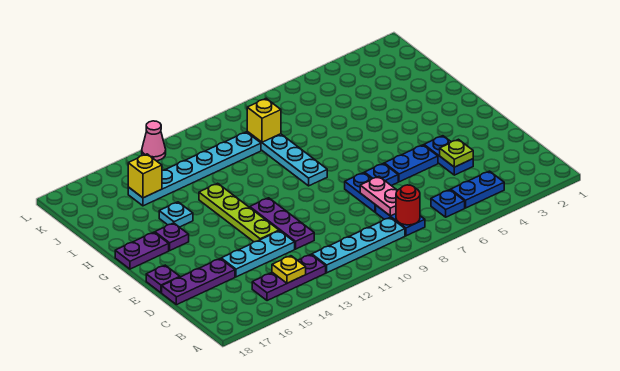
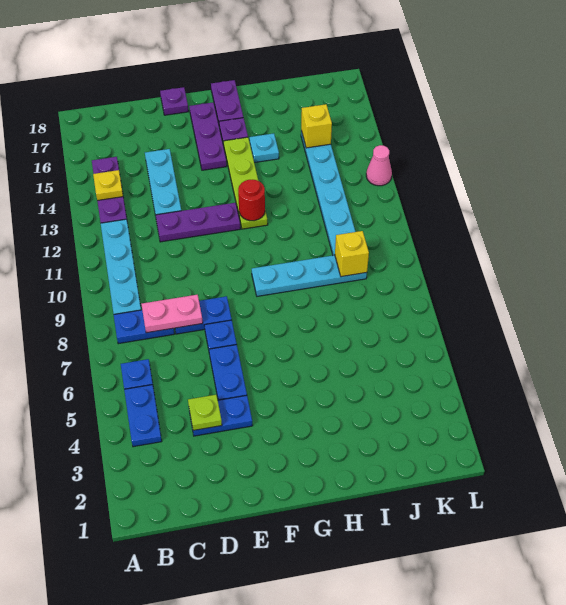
red 1x1 round brick [396,185,420,225] -> red 1x1 round brick moved to [238,180,265,221]
purple 1x3 plate [162,259,235,305] -> purple 1x3 plate moved to [189,102,227,170]
lime 1x4 plate [199,183,279,242] -> lime 1x4 plate turned to [223,137,268,229]

